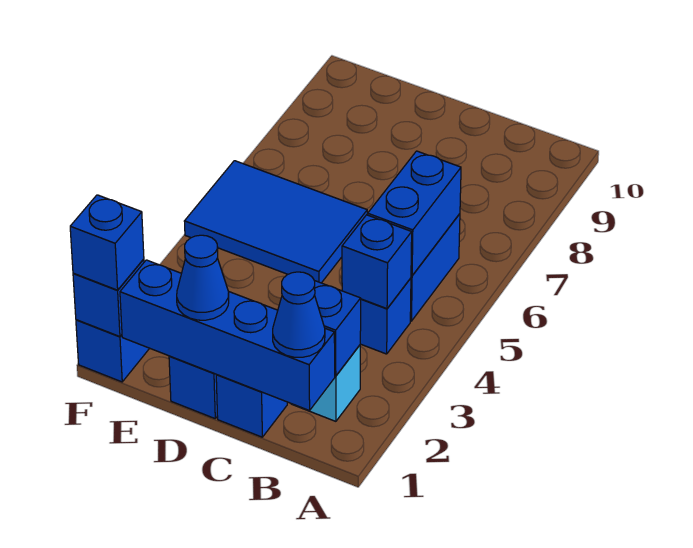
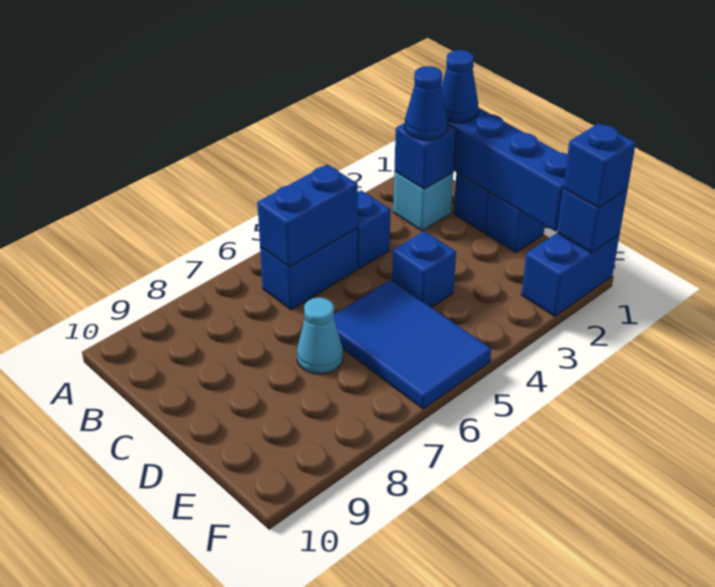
blue 1x1 brick [342,215,412,309] -> blue 1x1 brick moved to [392,231,456,308]
blue 1x1 cone [177,235,229,320] -> blue 1x1 cone moved to [405,66,448,140]
none -> cyan 1x1 cone [297,298,343,374]

